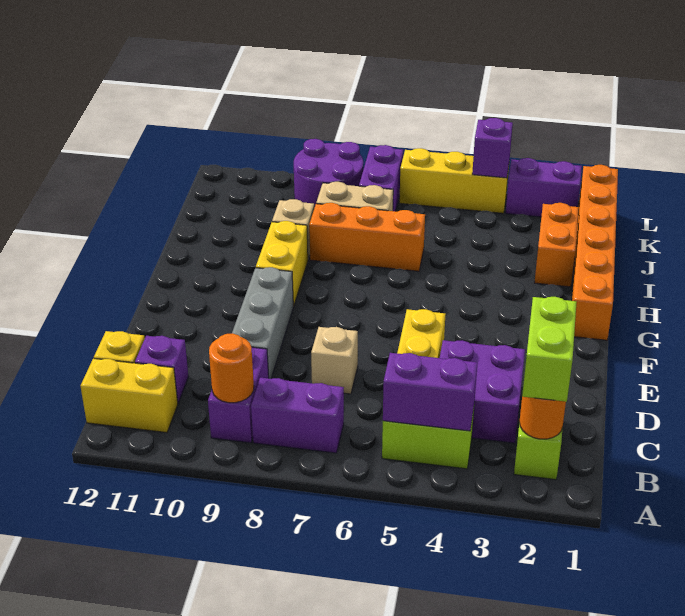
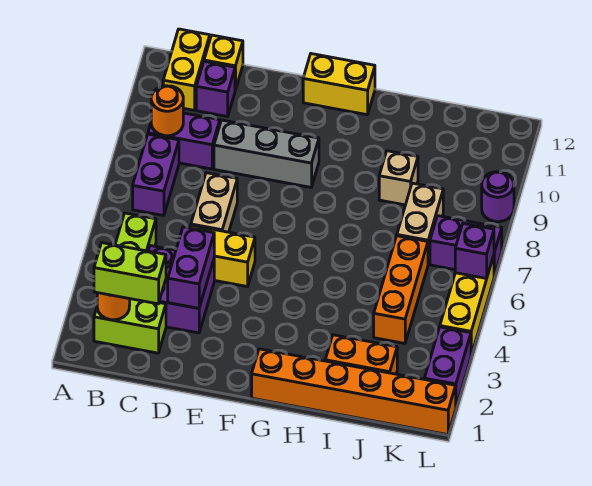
purple 1x2 brick [383,353,477,431] -> purple 1x2 brick moved to [168,227,214,308]
tan 1x1 brick [311,327,358,394] -> tan 1x2 brick [191,173,237,232]
yellow 1x2 brick [256,221,308,306] -> yellow 1x2 brick moved to [303,54,375,115]
orange 1x3 brick [309,203,425,271] -> orange 1x3 brick moved to [374,236,428,343]
purple 2x2 round brick [294,139,363,208] -> purple 1x1 round brick [482,172,514,222]
purple 1x1 brick [472,118,513,178] -> purple 1x1 brick moved to [455,223,494,278]

